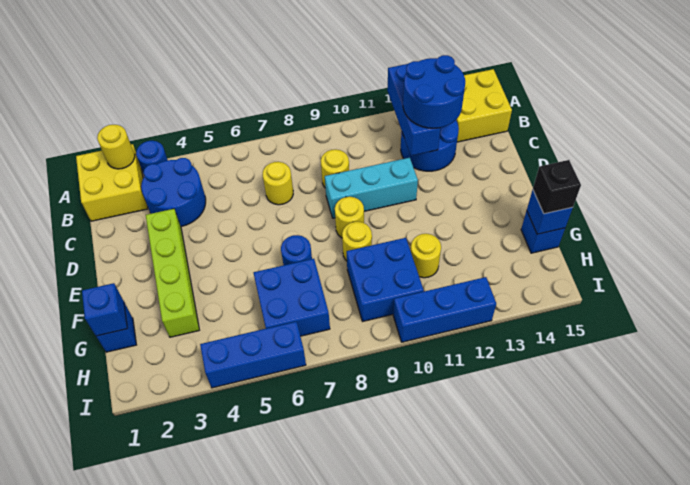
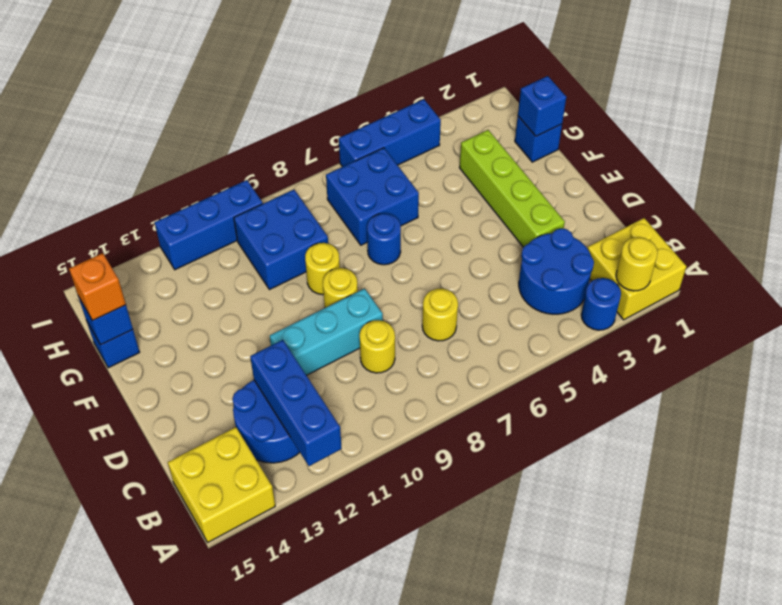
blue 2x2 round brick [403,55,465,128] -> none
yellow 1x1 round brick [411,234,441,278] -> none
black 1x1 brick [533,160,581,214] -> orange 1x1 brick [69,253,126,320]

